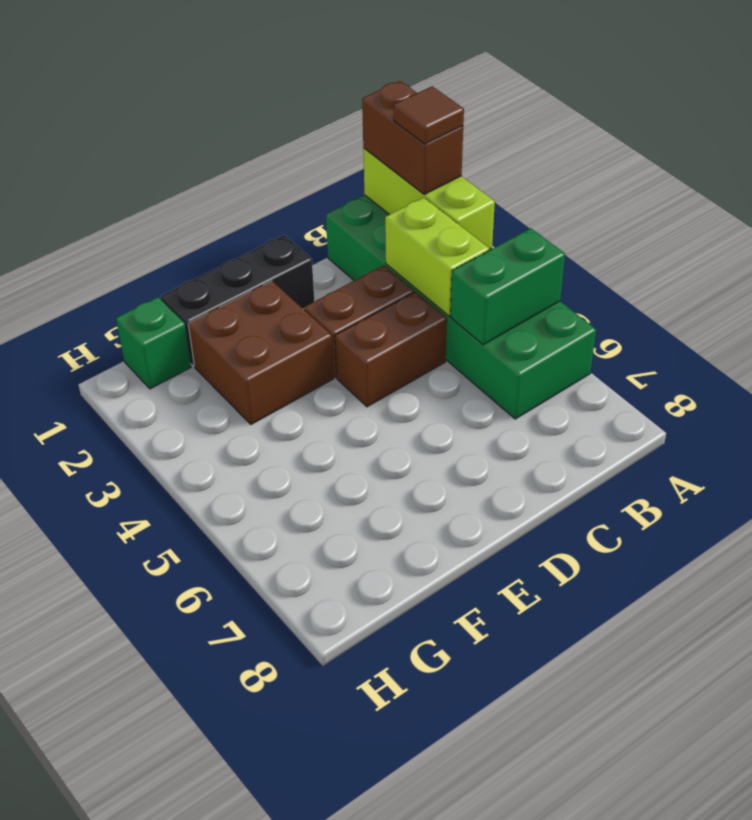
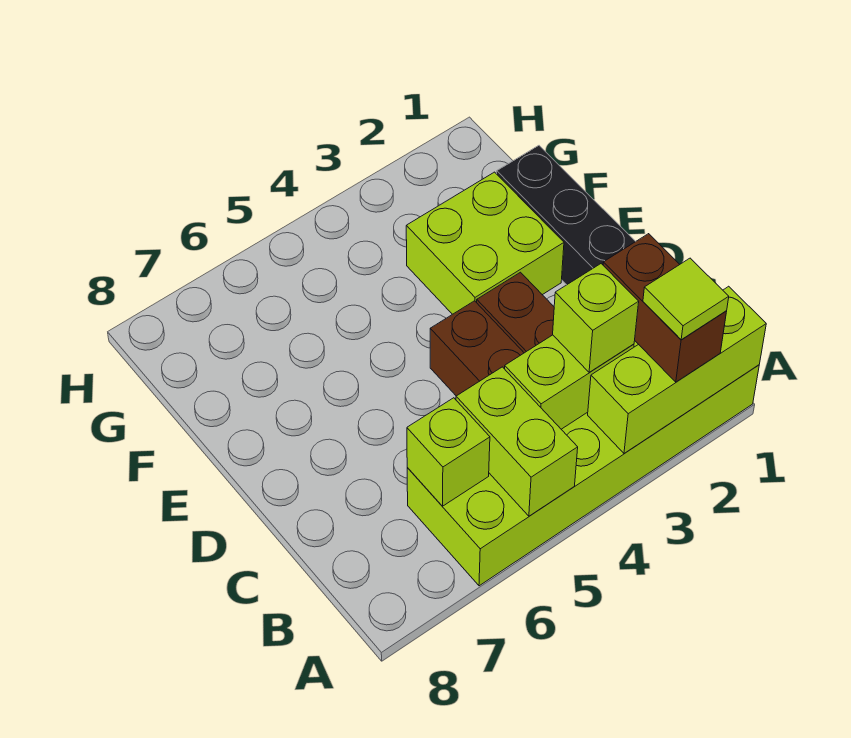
green 2x6 brick [326,195,596,419] -> lime 2x6 brick [407,341,759,586]
brown 1x2 brick [362,81,463,194] -> brown 1x2 brick turned to [603,234,727,382]
brown 1x1 tile [394,86,464,144] -> lime 1x1 tile [643,258,729,340]
green 1x2 brick [451,228,565,345] -> lime 1x2 brick [456,367,578,516]
none -> lime 1x1 brick [553,264,639,372]
none -> lime 1x1 brick [407,398,490,506]
brown 2x2 brick [188,281,334,424] -> lime 2x2 brick [406,172,564,314]
green 1x1 brick [116,297,191,389] -> none

